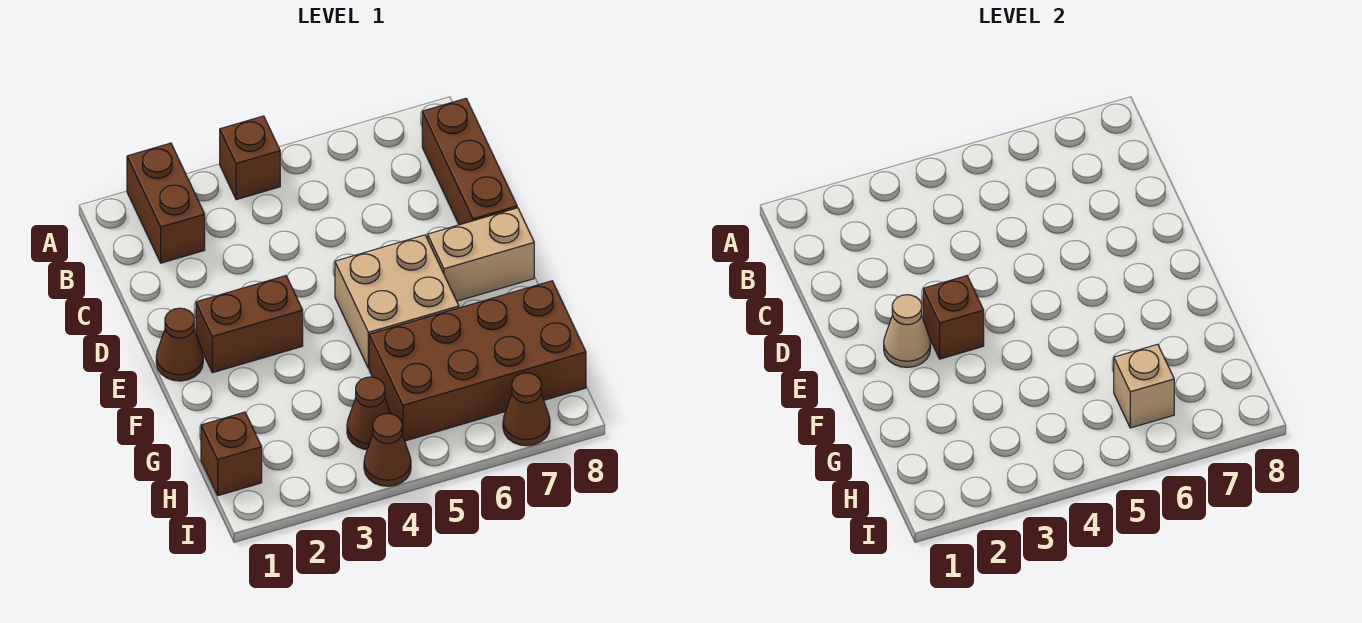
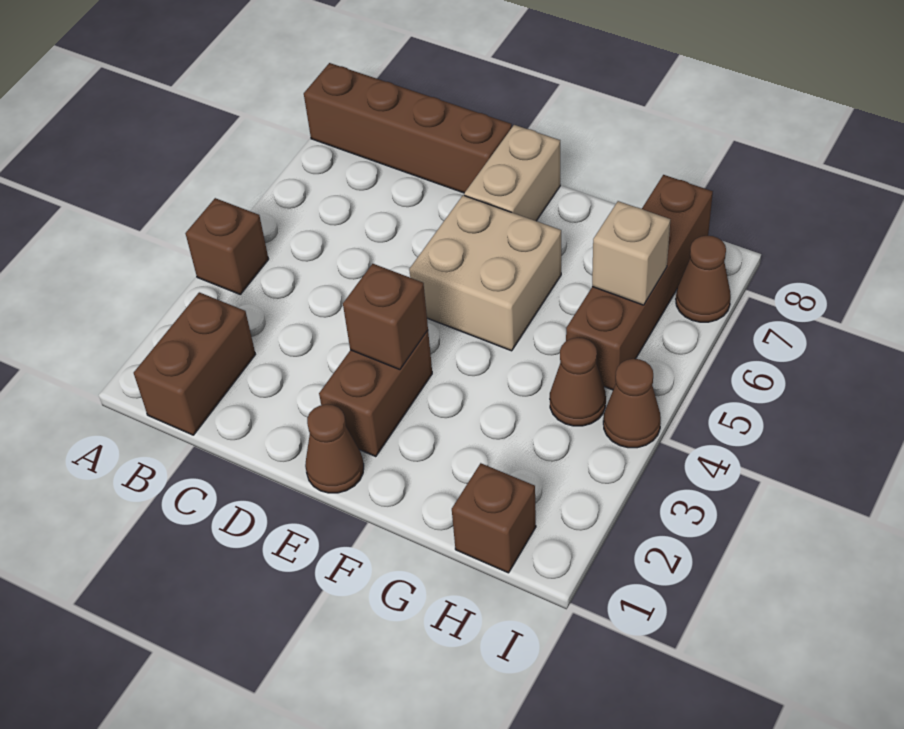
brown 1x2 brick [127,143,205,263] -> brown 1x2 brick turned to [134,292,256,435]
brown 1x3 brick [422,98,517,225] -> brown 1x4 brick [304,63,512,193]
tan 1x1 cone [884,295,931,367] -> none
brown 2x4 brick [369,281,586,441] -> brown 1x4 brick [566,175,713,390]

